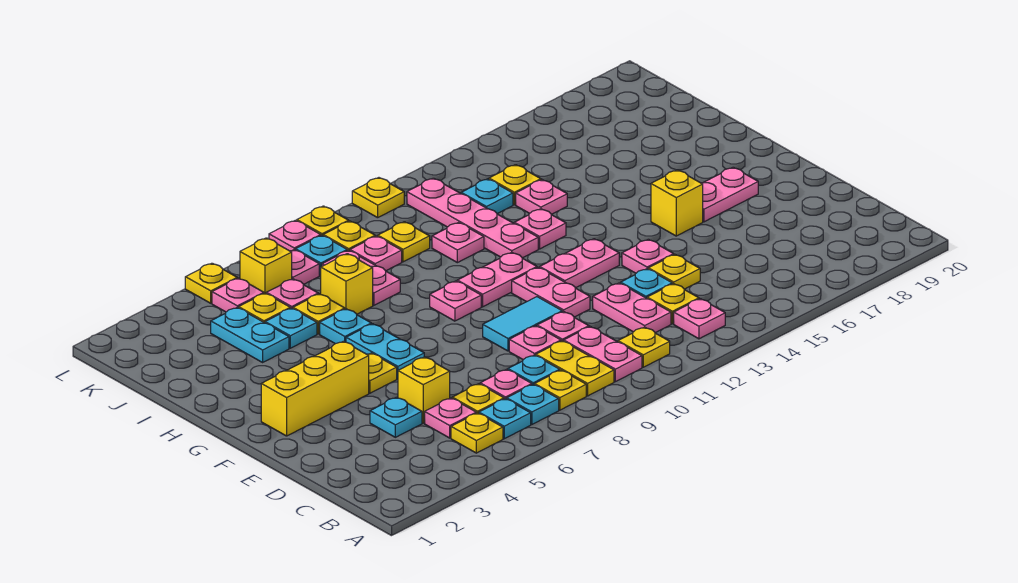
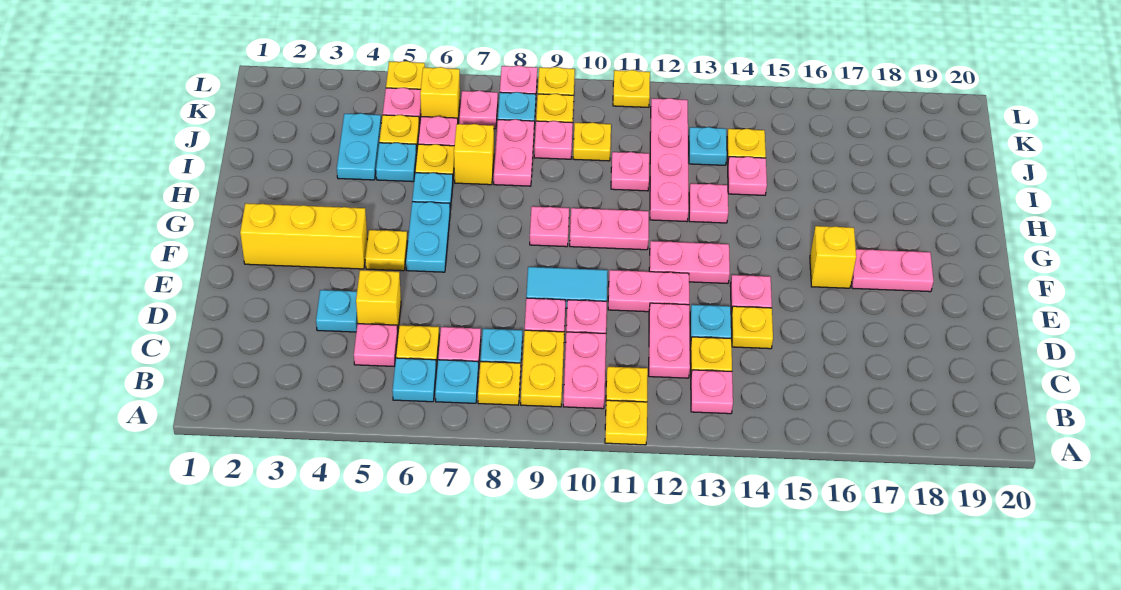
yellow 1x1 plate [451,413,503,453] -> yellow 1x1 plate moved to [605,400,647,445]
pink 1x2 plate [512,267,590,317] -> pink 1x2 plate turned to [608,270,689,312]

